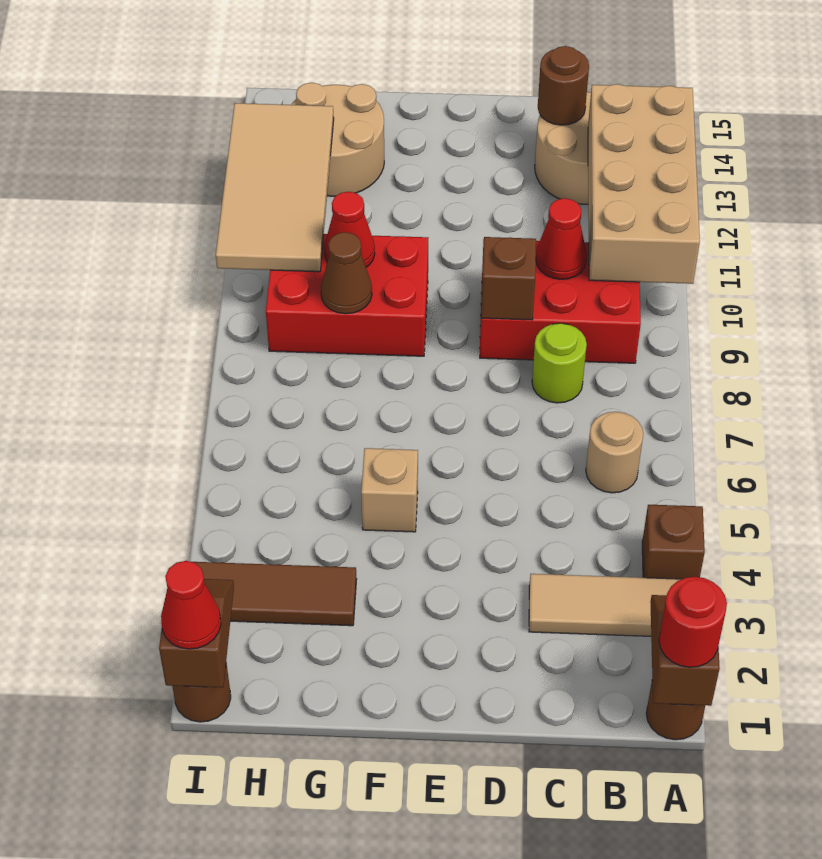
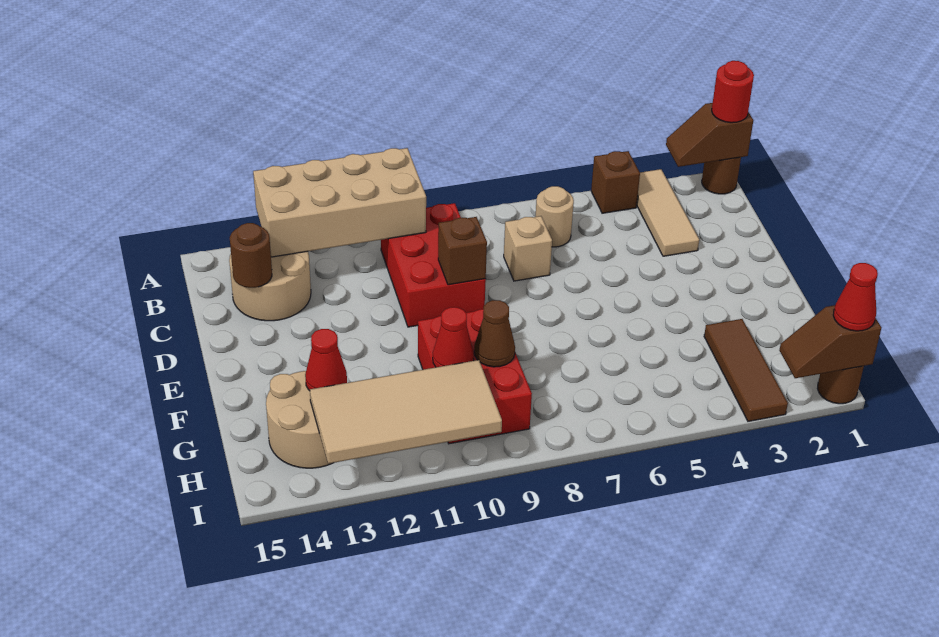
lime 1x1 round brick [532,323,587,403] -> none
red 1x1 cone [536,198,587,279] -> red 1x1 cone moved to [305,329,347,391]
tan 1x1 brick [361,448,418,532] -> tan 1x1 brick moved to [504,216,552,281]

